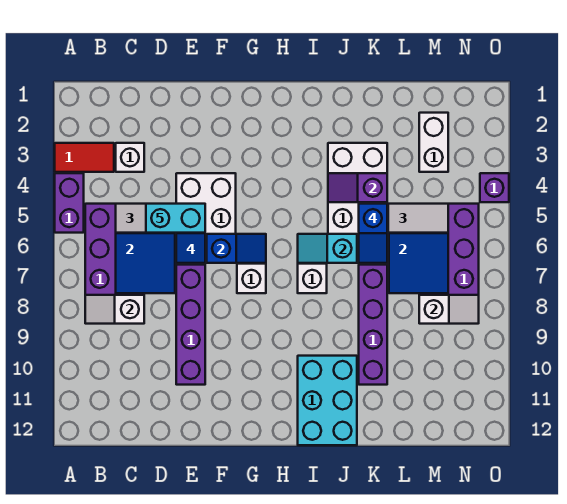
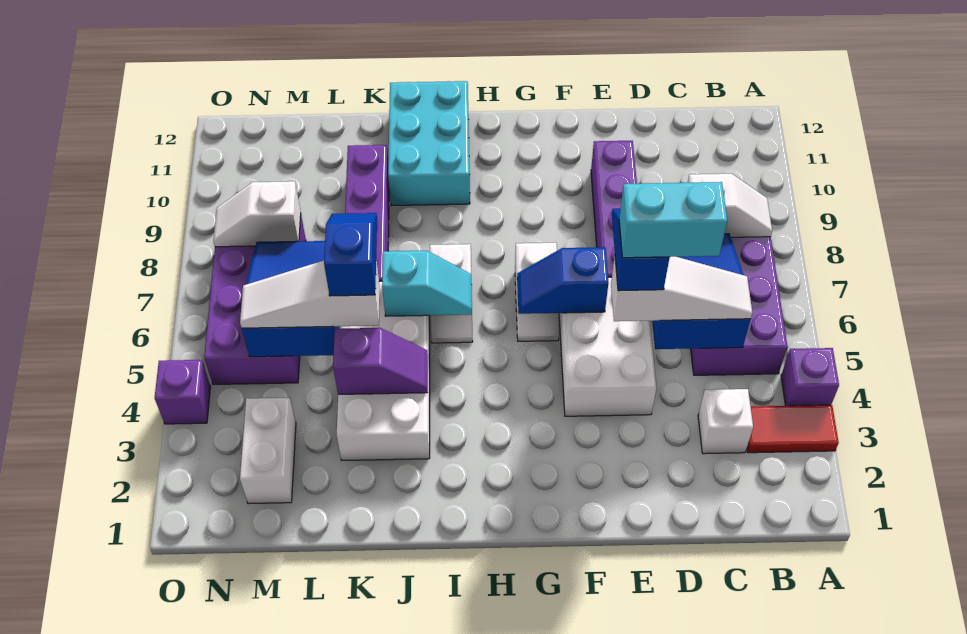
purple 1x2 brick [55,173,84,233] -> purple 1x1 brick [781,348,839,406]

